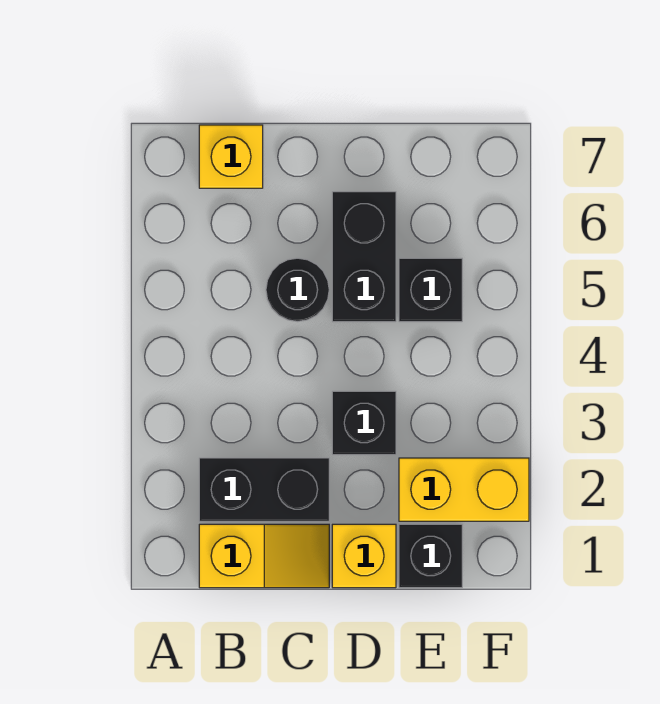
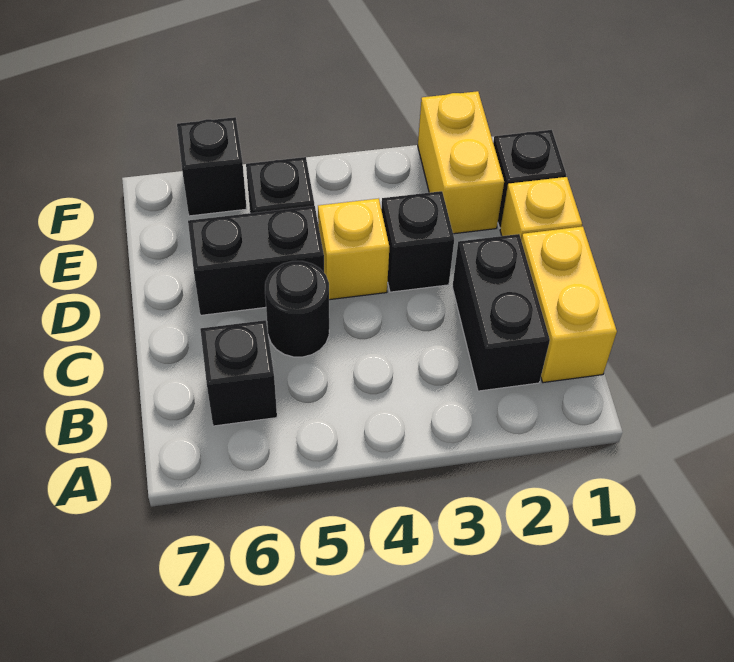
yellow 1x2 slope [199,524,329,588] -> yellow 1x2 brick [521,227,617,383]
none -> black 1x1 brick [200,320,277,426]
yellow 1x1 brick [199,125,263,188] -> yellow 1x1 brick moved to [318,198,389,300]
none -> black 1x1 brick [177,117,247,216]

